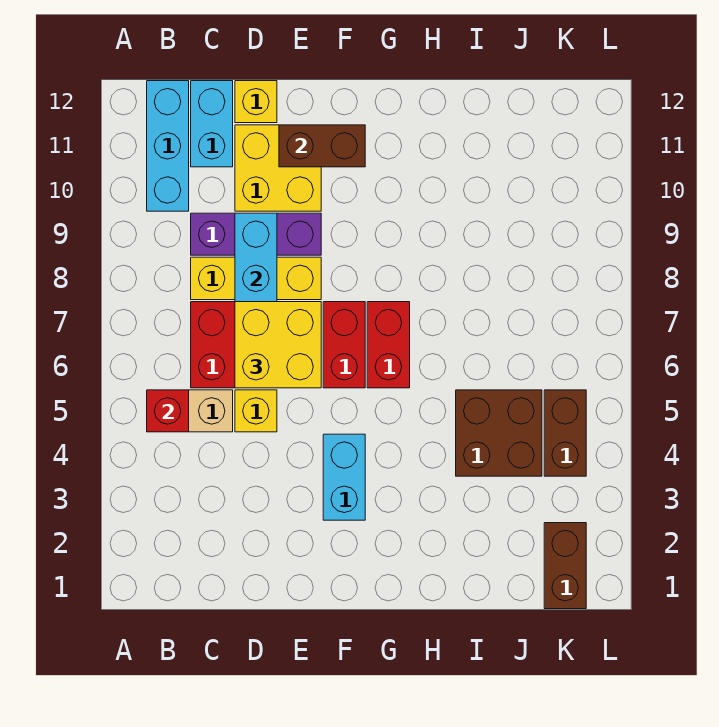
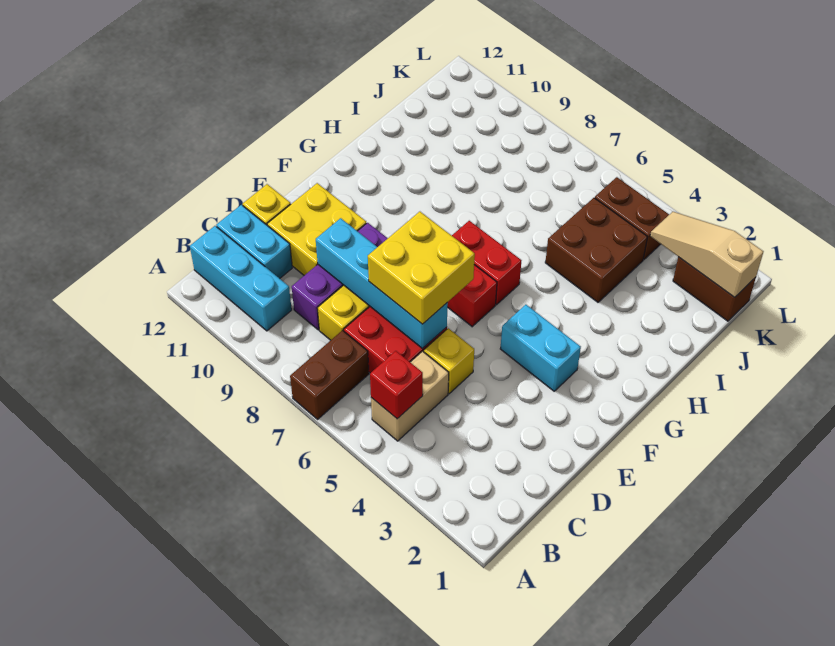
brown 1x2 brick [279,125,365,167] -> brown 1x2 brick moved to [290,330,369,419]
none -> tan 1x3 slope [650,212,764,297]

